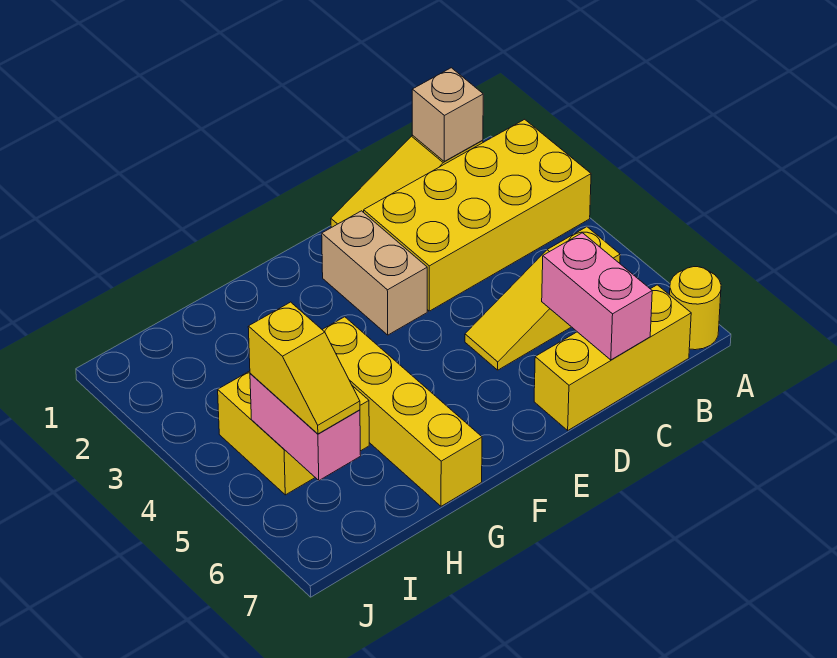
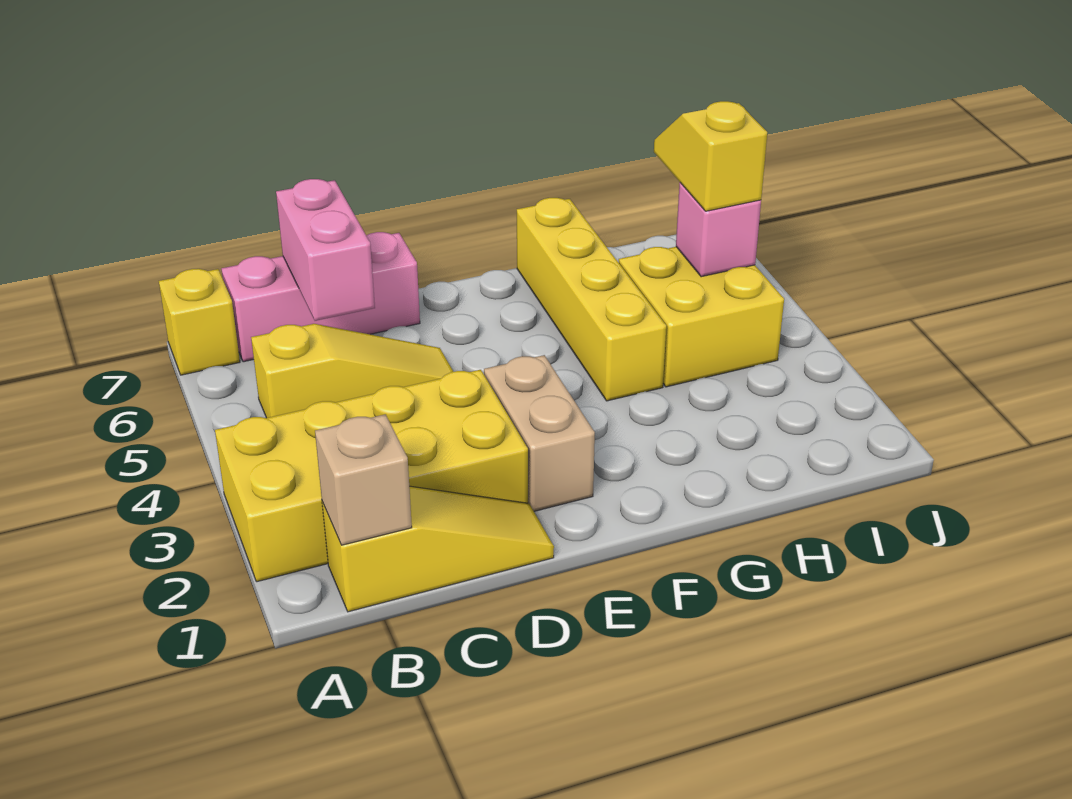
yellow 1x1 round brick [670,267,721,350] -> yellow 1x1 brick [159,269,240,375]
yellow 1x3 brick [534,285,691,430] -> pink 1x3 brick [221,232,420,362]
pink 1x2 brick [250,373,361,481] -> pink 1x1 brick [676,183,761,277]

